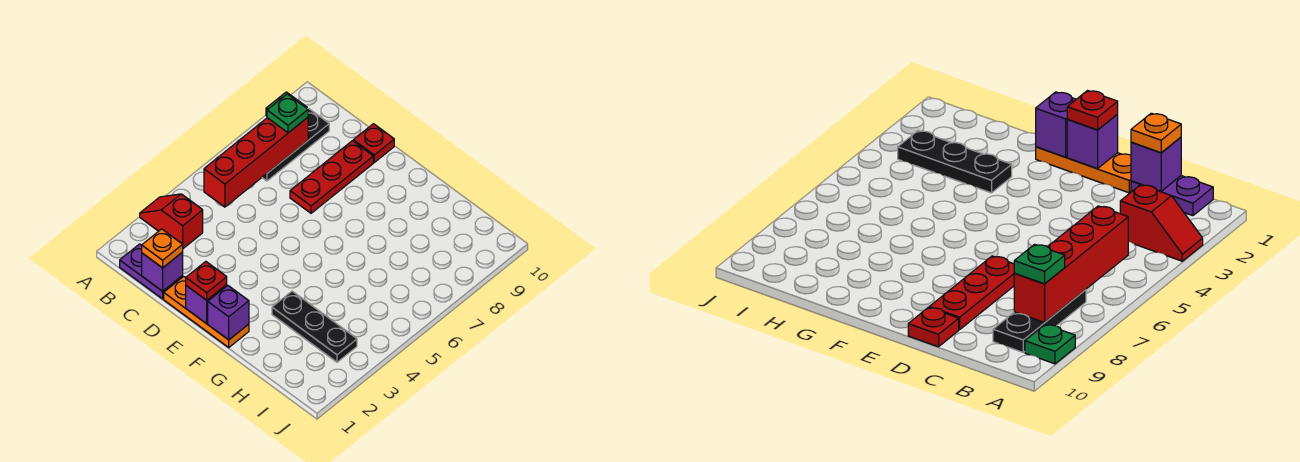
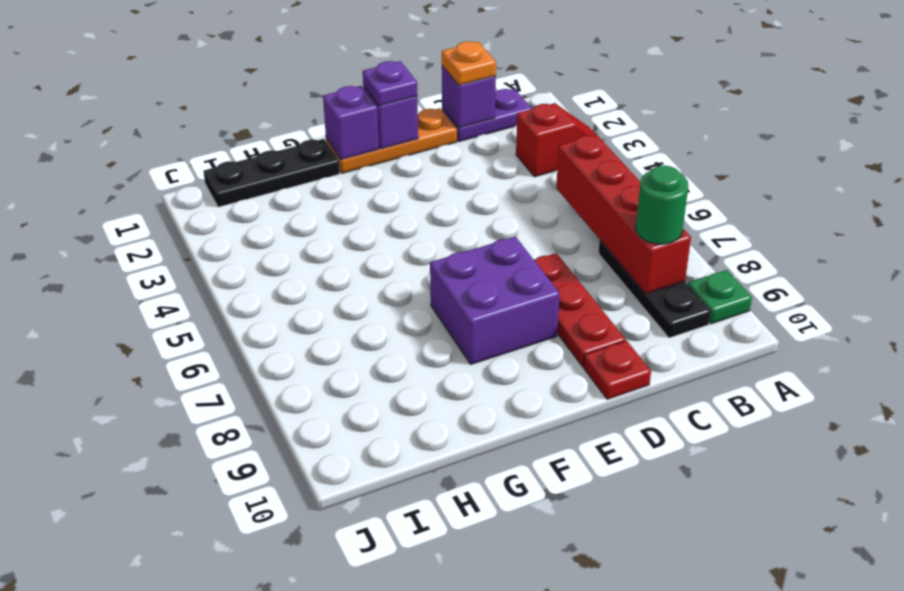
green 1x1 plate [267,94,308,133] -> green 1x1 round brick [636,166,688,244]
red 1x1 plate [186,262,227,300] -> purple 1x1 plate [363,61,417,106]
none -> purple 2x2 brick [430,237,560,364]
black 1x3 plate [272,291,357,362] -> black 1x3 plate moved to [203,139,340,207]

